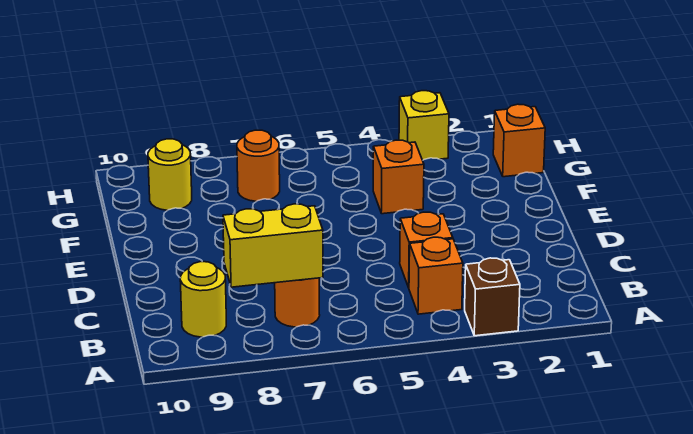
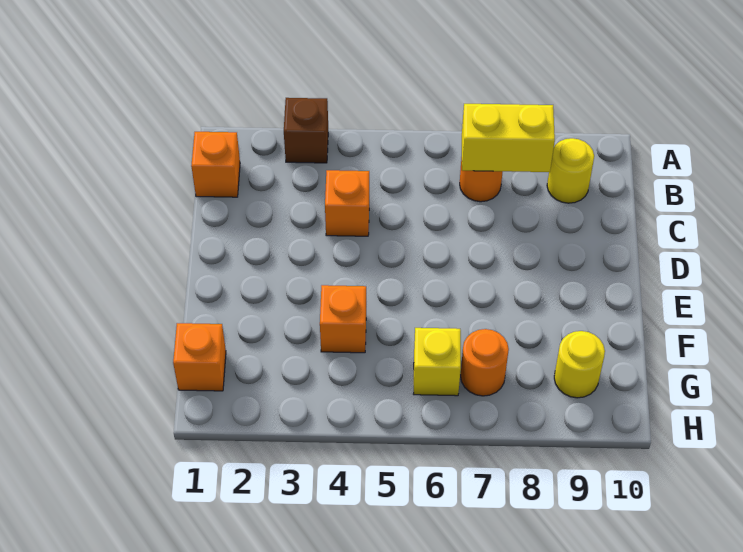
orange 1x1 brick [409,237,463,314] -> orange 1x1 brick moved to [191,132,240,197]
yellow 1x1 brick [399,91,449,160] -> yellow 1x1 brick moved to [414,328,461,396]

